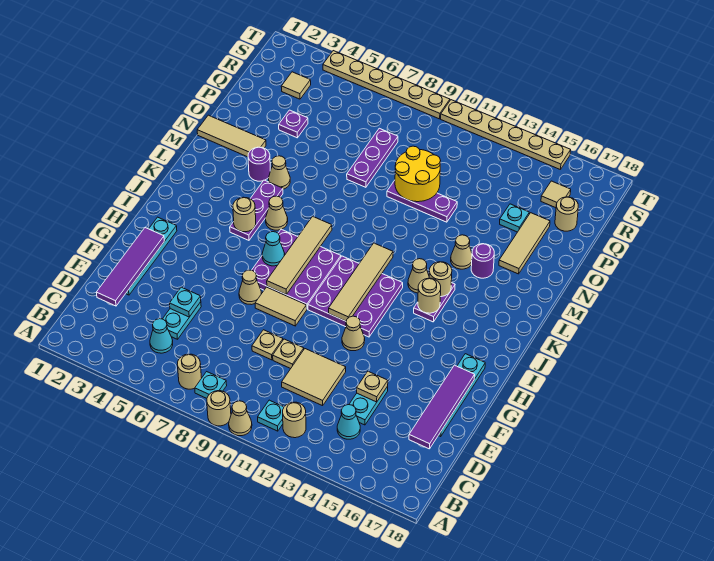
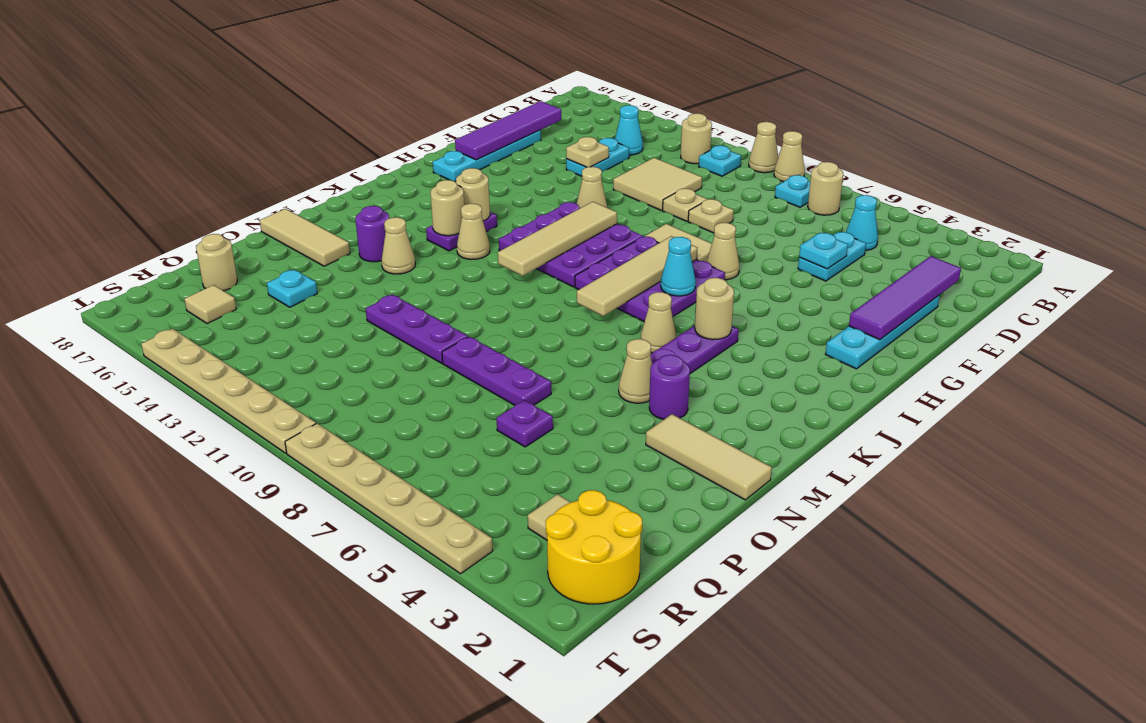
tan 1x1 round brick [207,391,231,426] -> tan 1x1 cone [774,131,805,182]
tan 1x3 tile [499,213,550,274] -> tan 1x3 tile turned to [260,209,350,266]
purple 1x3 plate [347,128,398,187] -> purple 1x3 plate turned to [442,337,551,405]
yellow 2x2 round brick [395,146,441,202] -> yellow 2x2 round brick moved to [546,490,642,604]
purple 1x1 plate [279,110,308,138] -> purple 1x1 plate moved to [497,400,553,447]

